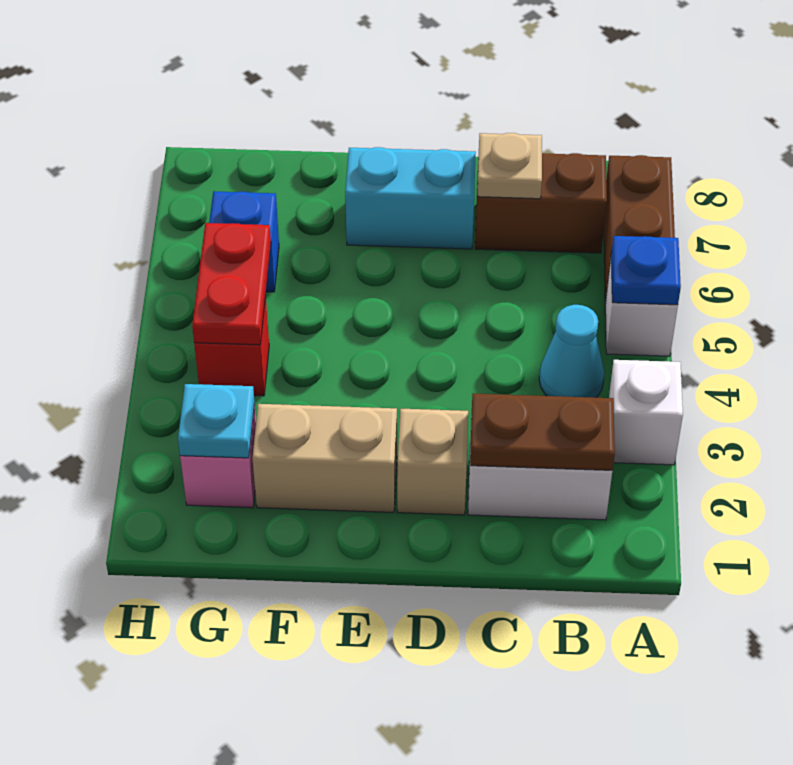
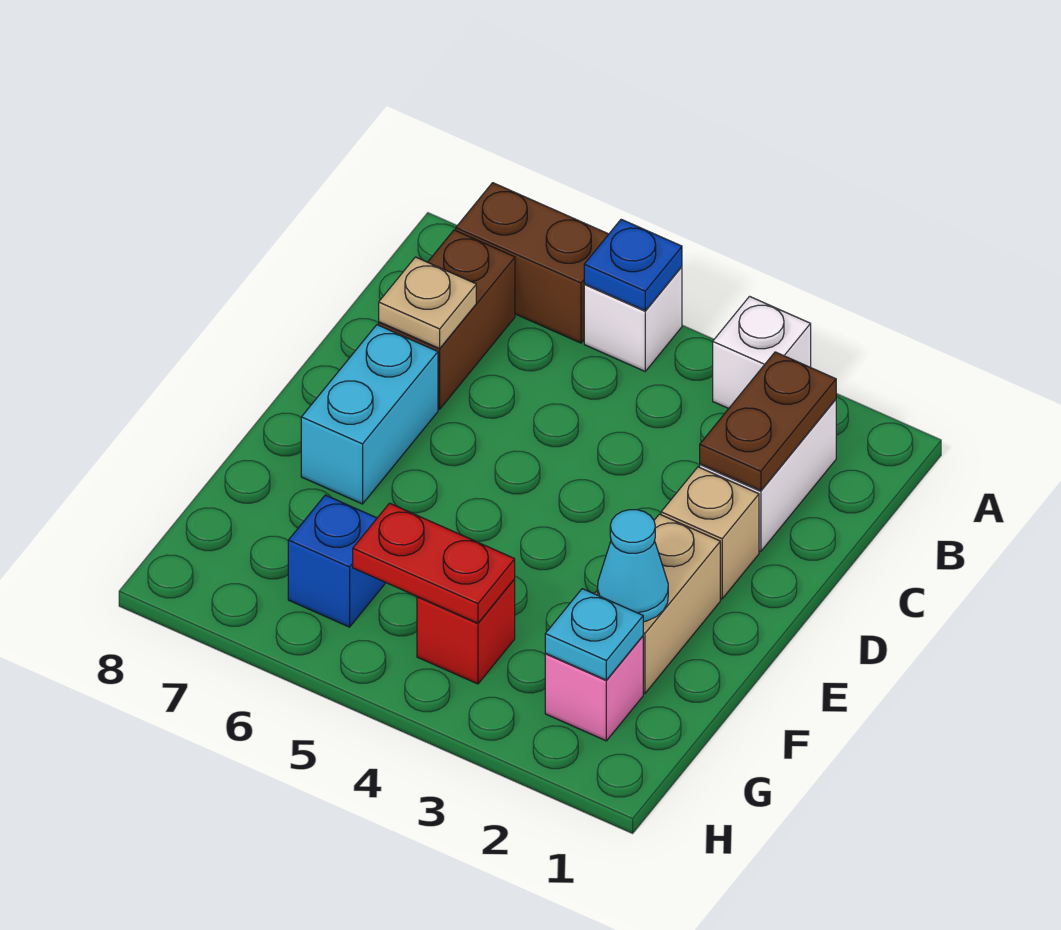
cyan 1x1 cone [539,305,605,398] -> cyan 1x1 cone moved to [597,510,668,622]

